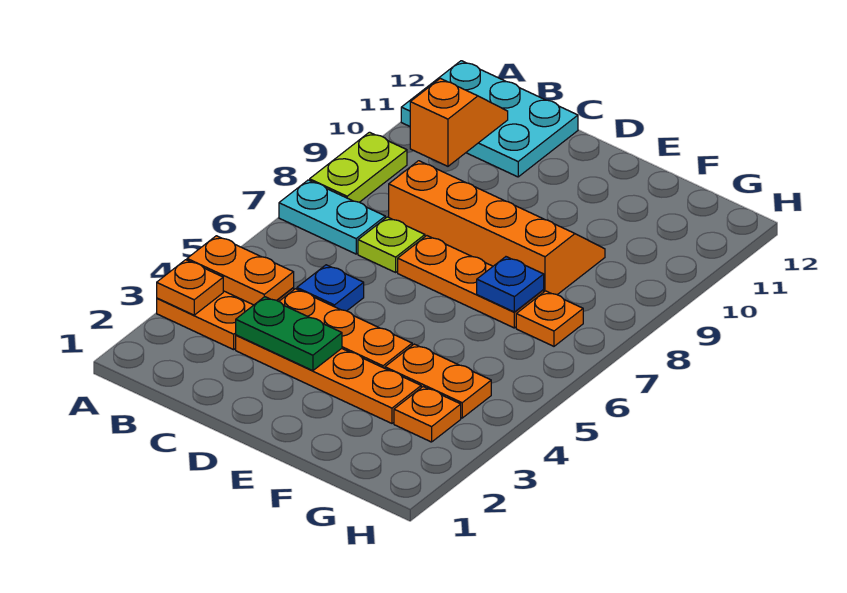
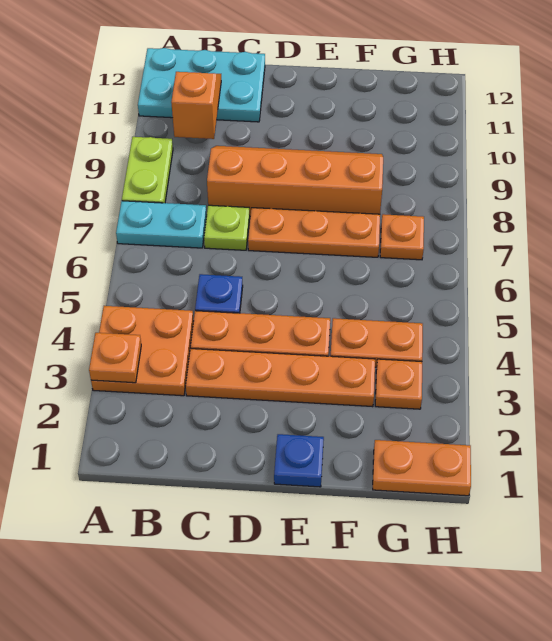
orange 1x2 plate [187,236,294,305] -> orange 1x2 plate moved to [373,440,471,496]
green 1x2 plate [236,297,342,371] -> none
blue 1x1 plate [477,257,544,312] -> blue 1x1 plate moved to [274,434,324,487]

